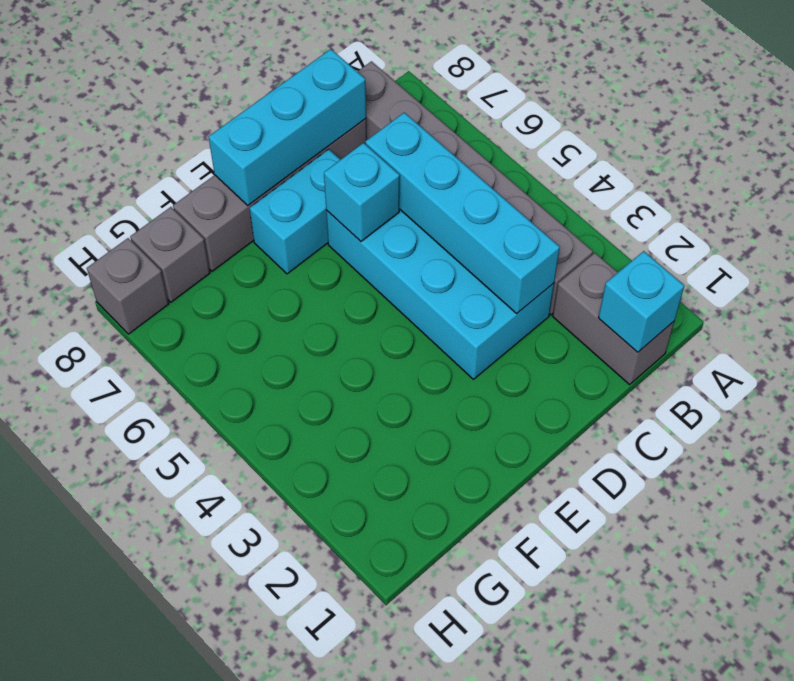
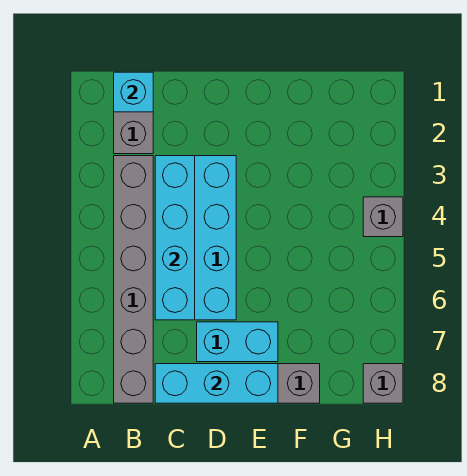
cyan 1x1 brick [324,143,400,241] -> none
grey 1x1 brick [130,207,210,302] -> grey 1x1 brick moved to [363,197,403,237]

